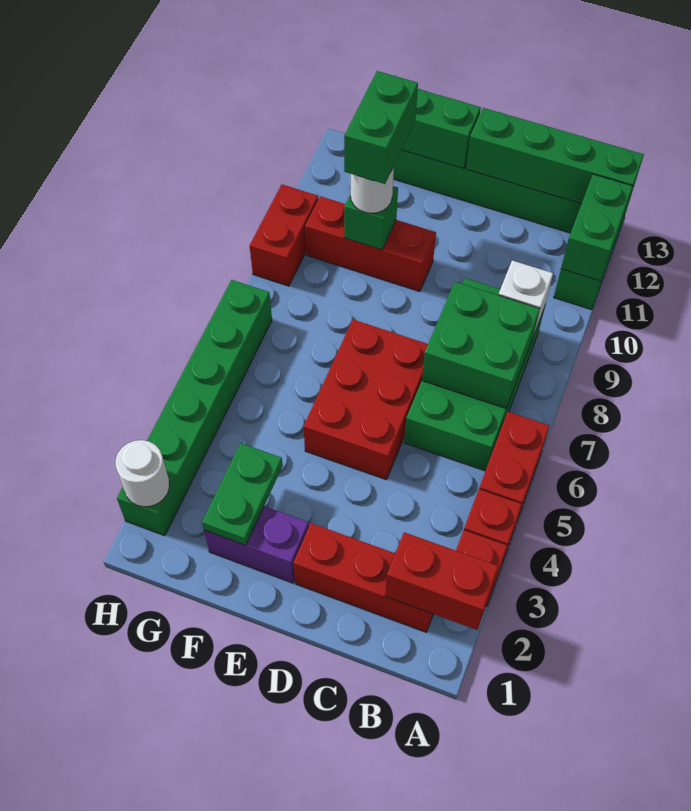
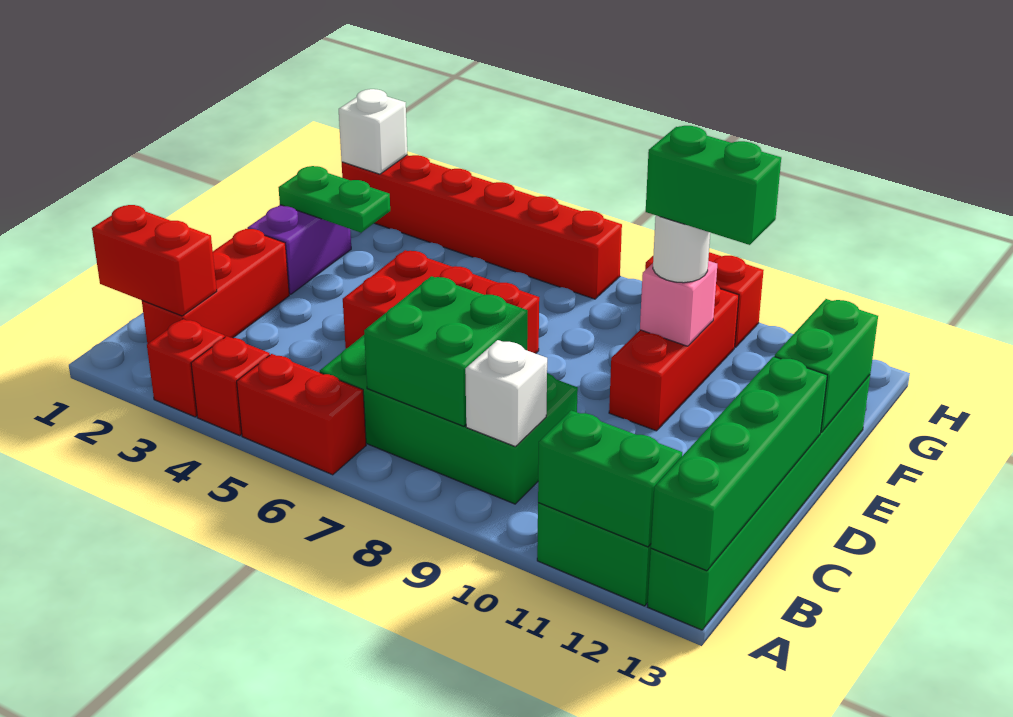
red 1x2 brick [385,532,498,630] -> red 1x2 brick turned to [92,205,217,316]
green 1x1 brick [344,186,398,250] -> pink 1x1 brick [640,261,717,346]
green 1x6 brick [117,280,272,536] -> red 1x6 brick [342,155,622,299]
white 1x1 round brick [116,440,169,507] -> white 1x1 brick [339,89,407,174]

